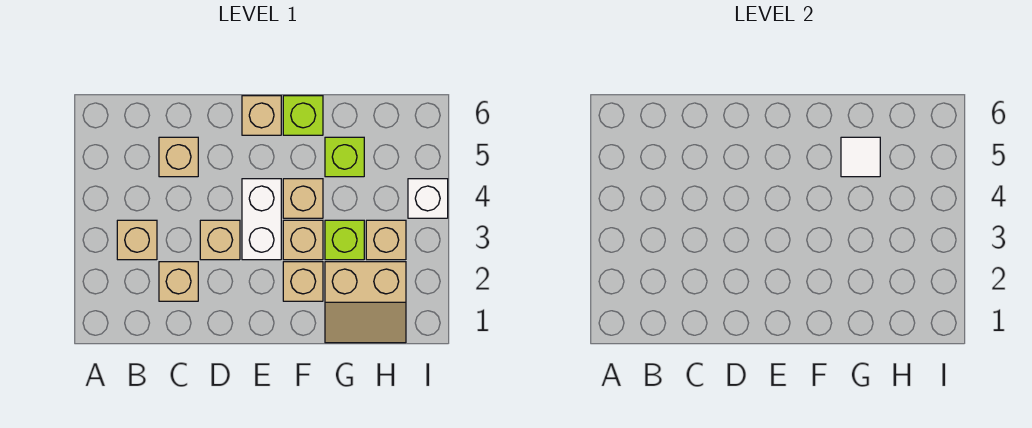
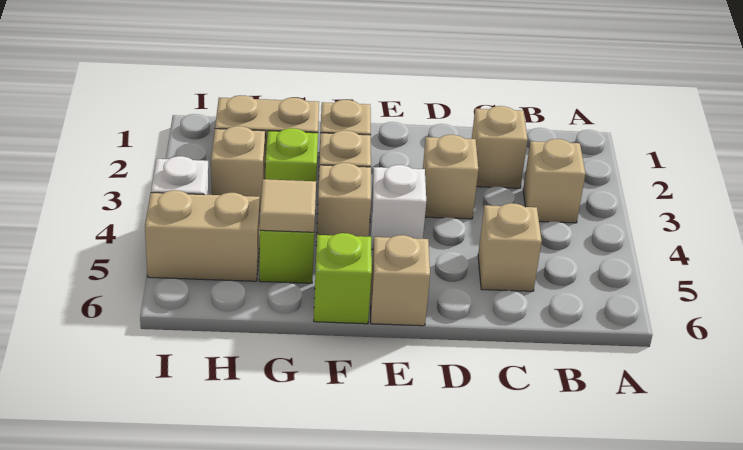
white 1x2 brick [242,179,281,260] -> white 1x1 brick [370,165,426,249]
white 1x1 tile [841,137,880,177] -> tan 1x1 tile [260,179,316,232]
none -> tan 1x2 brick [145,190,260,281]

